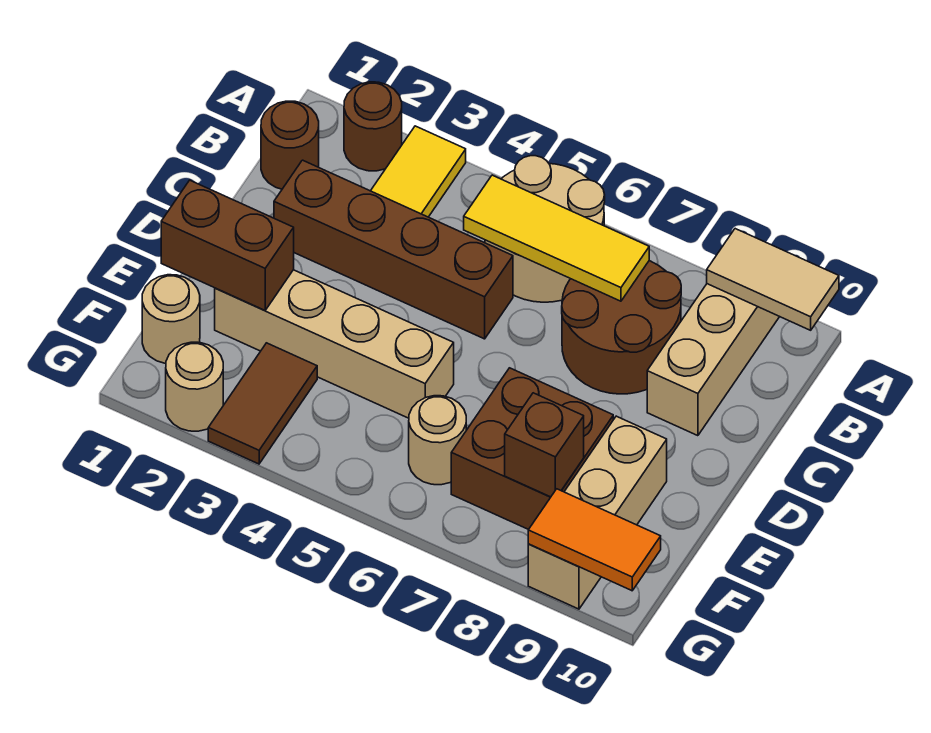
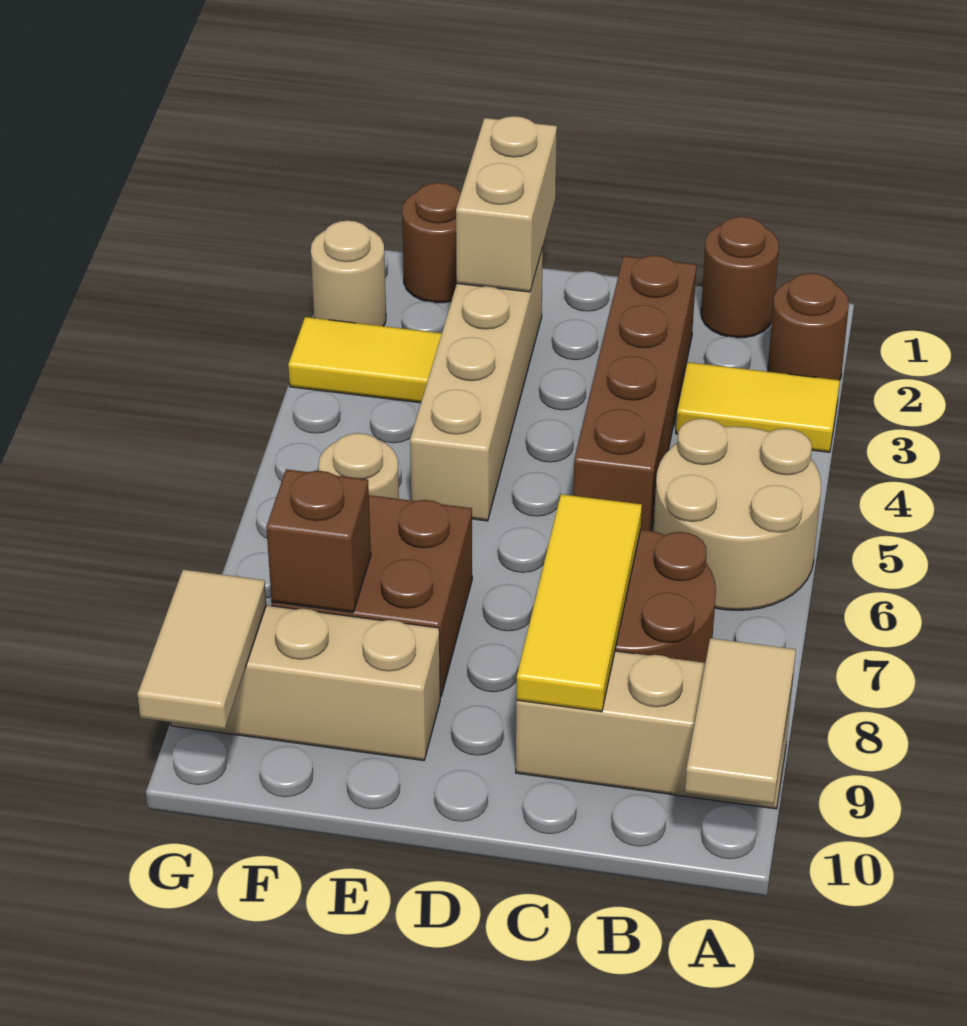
yellow 1x3 tile [464,175,649,301] -> yellow 1x3 tile moved to [517,494,642,712]
brown 1x2 brick [161,180,294,311] -> tan 1x2 brick [456,116,557,292]
tan 1x1 round brick [142,275,200,364] -> brown 1x1 round brick [402,183,461,303]
brown 1x2 tile [208,343,317,464] -> yellow 1x2 tile [288,317,442,403]
orange 1x2 tile [528,489,661,591] -> tan 1x2 tile [138,570,266,729]

